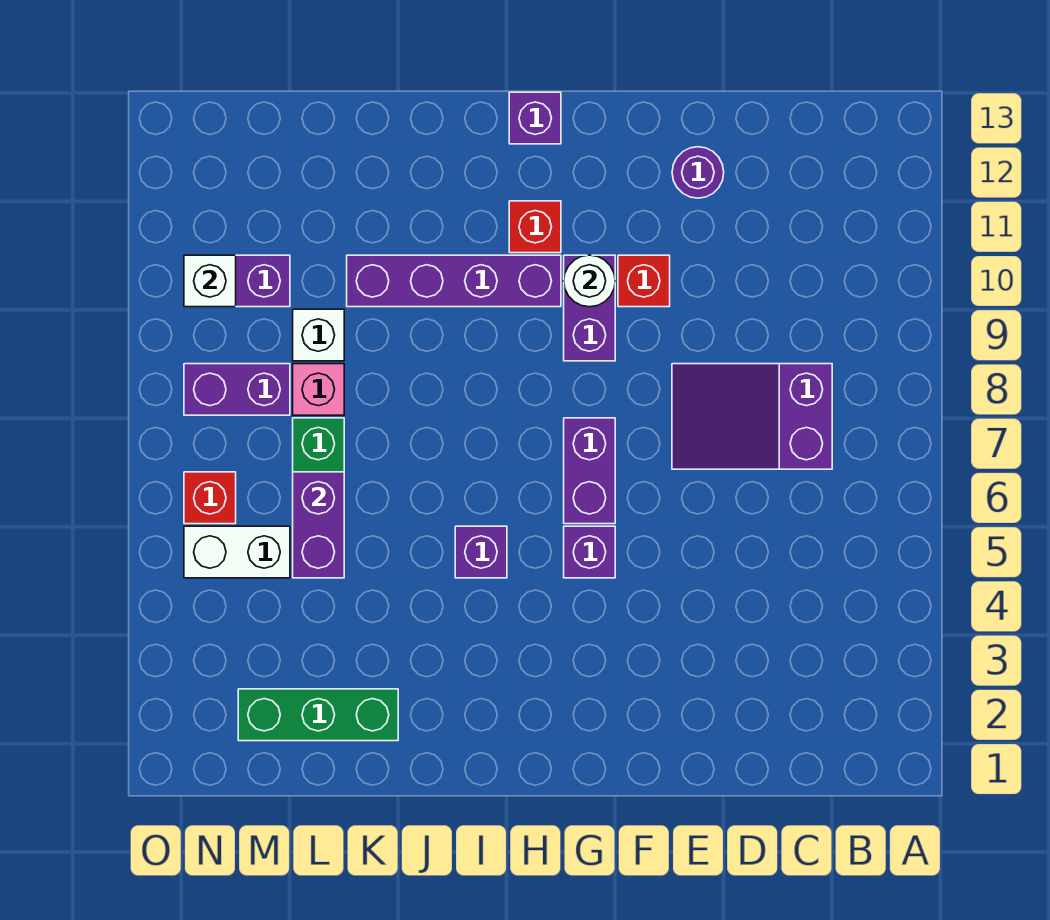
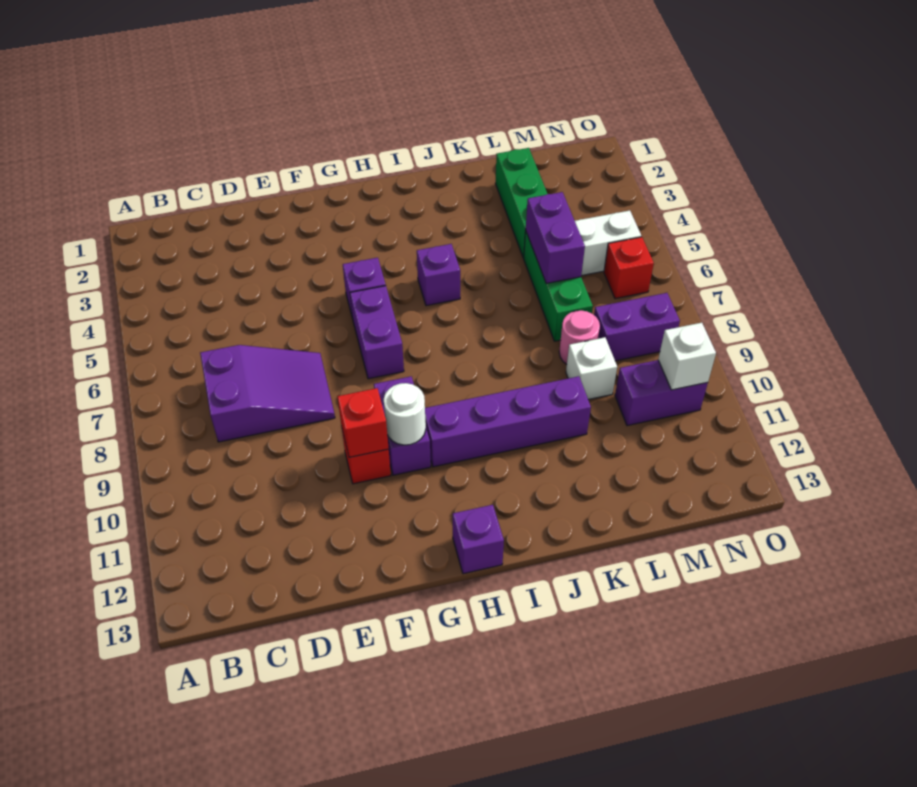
purple 1x1 round brick [672,147,724,198] -> none
red 1x1 brick [509,201,561,253] -> red 1x1 brick moved to [337,388,389,457]
green 1x3 brick [238,689,398,741] -> green 1x3 brick turned to [495,148,548,258]
pink 1x1 brick [293,364,344,415] -> pink 1x1 round brick [559,311,600,365]

